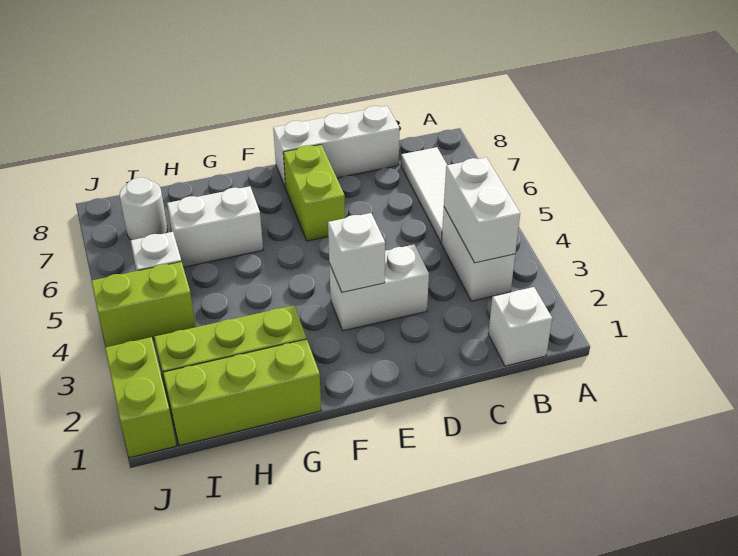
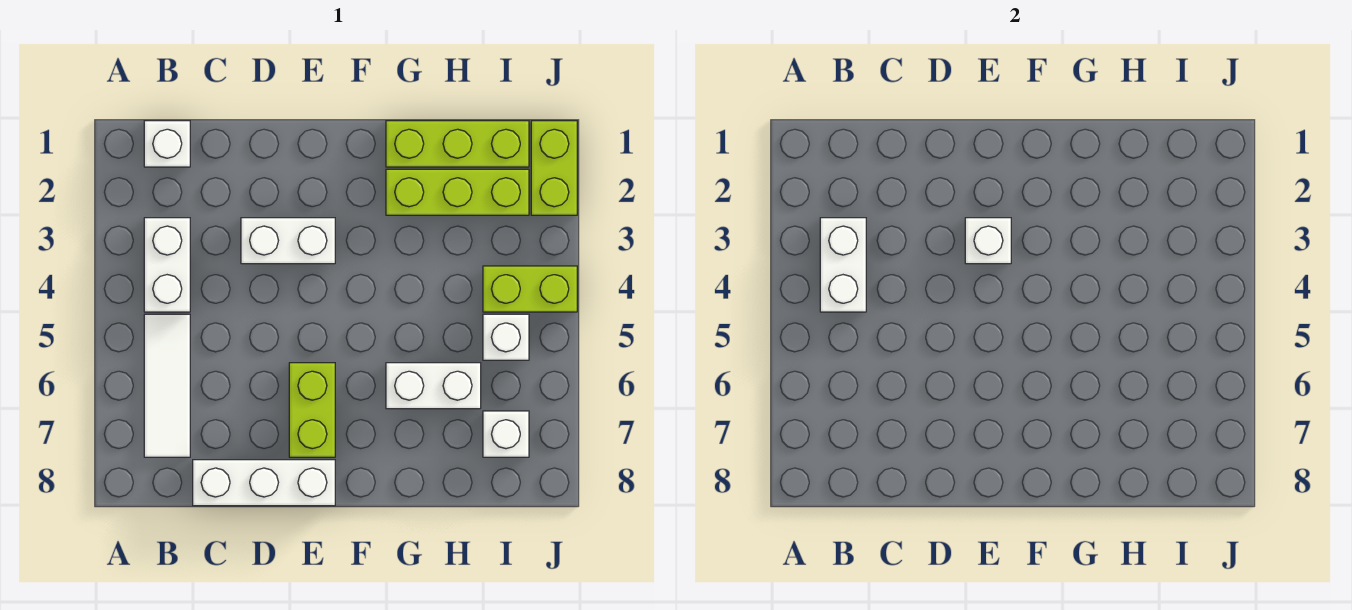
white 1x1 round brick [120,178,167,240] -> white 1x1 brick [483,411,529,457]

